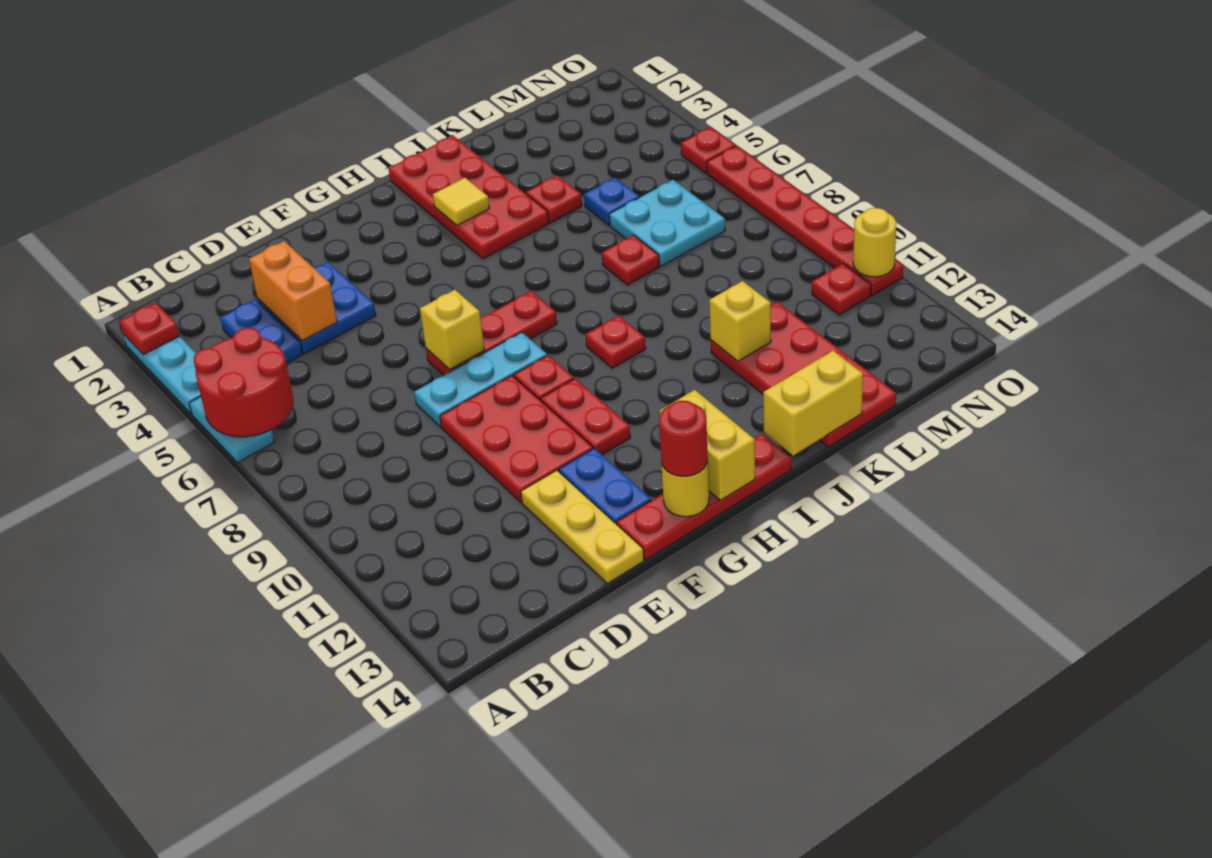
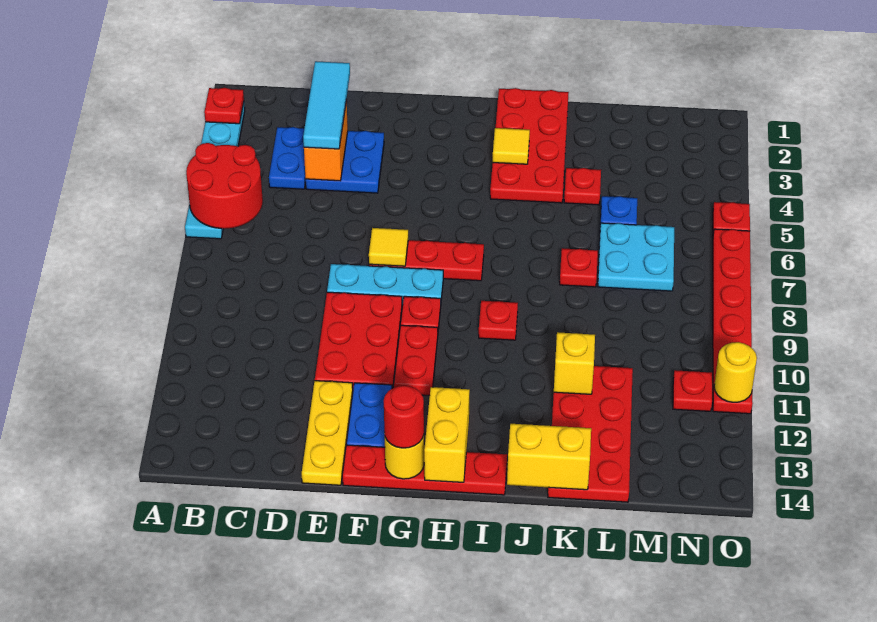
none -> cyan 1x3 tile [303,61,350,149]
yellow 1x1 brick [420,290,485,369] -> yellow 1x1 tile [369,228,408,266]

